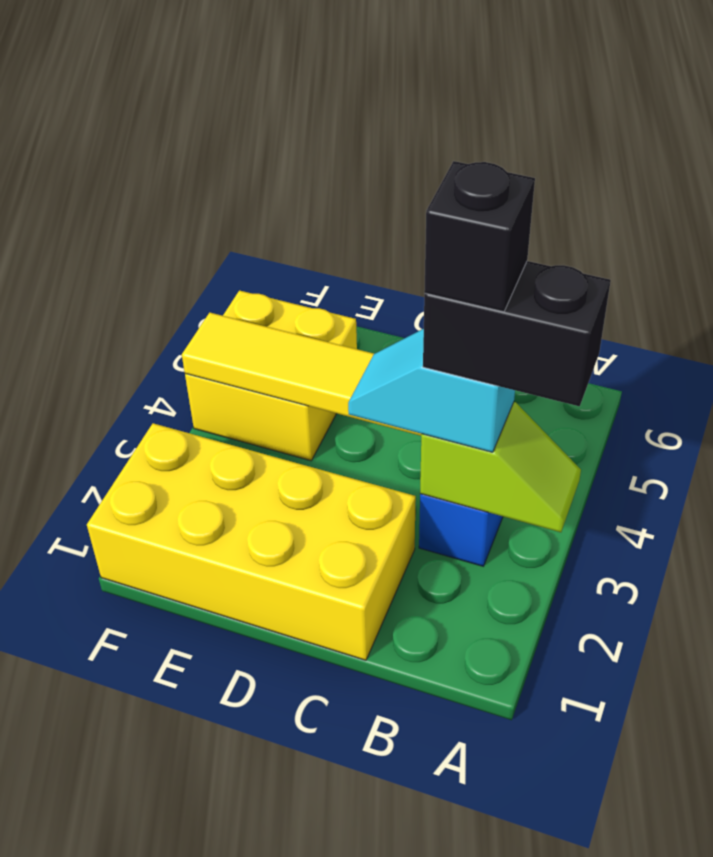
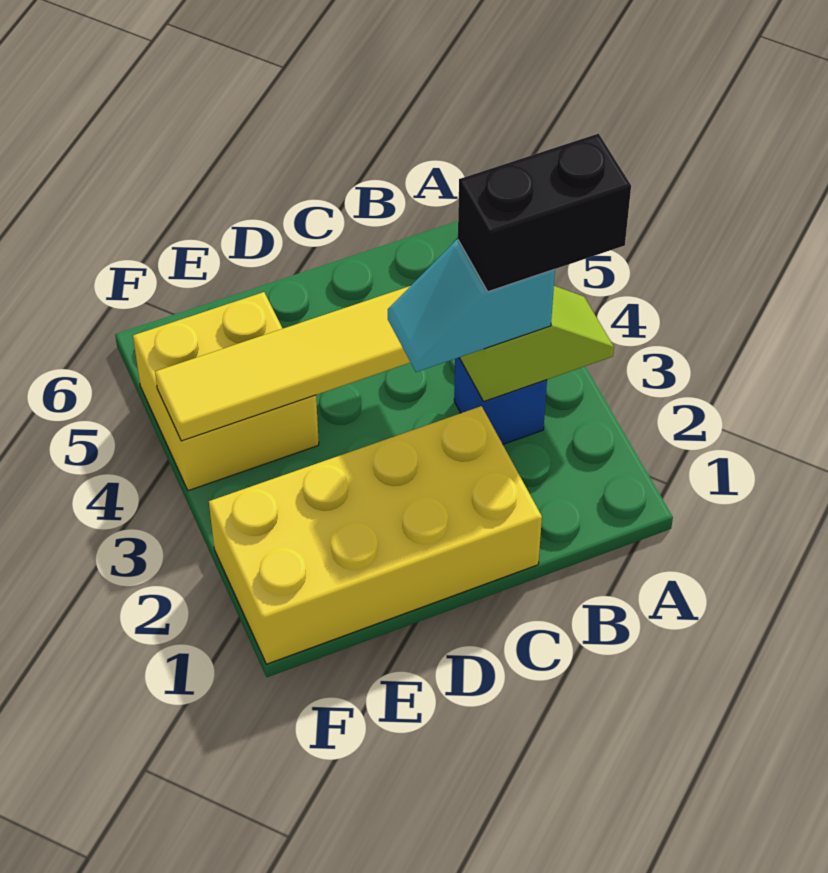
black 1x1 brick [424,161,535,312] -> none

